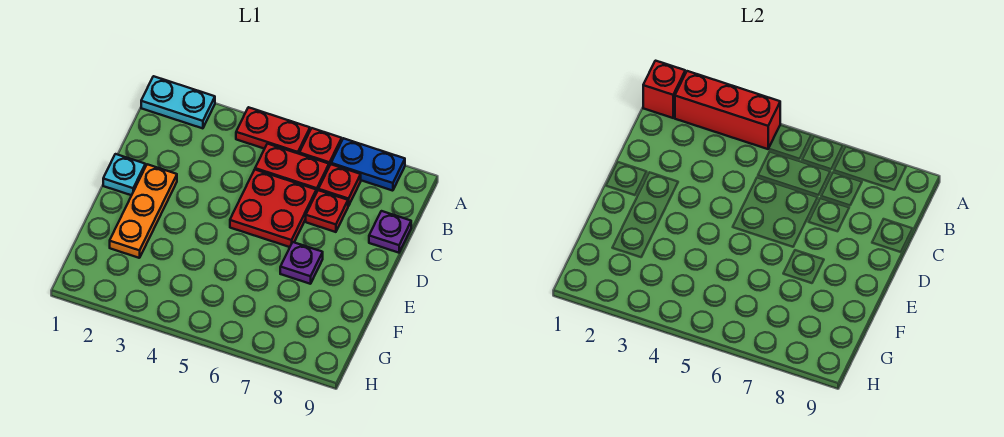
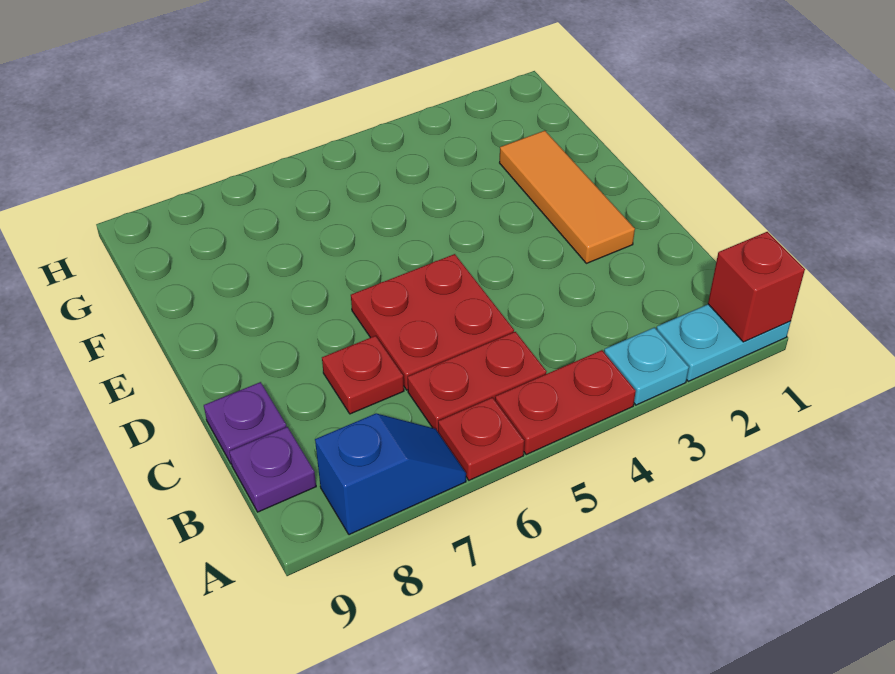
red 1x3 brick [675,71,780,149] -> none
blue 1x2 plate [331,138,405,191] -> blue 1x2 slope [315,413,466,535]
red 1x1 plate [318,165,361,206] -> none
cyan 1x1 plate [103,154,145,195] -> cyan 1x1 plate moved to [604,327,689,405]
orange 1x3 plate [110,164,177,258] -> orange 1x3 tile [500,130,635,263]
purple 1x1 plate [280,242,323,284] -> purple 1x1 plate moved to [229,427,316,512]

